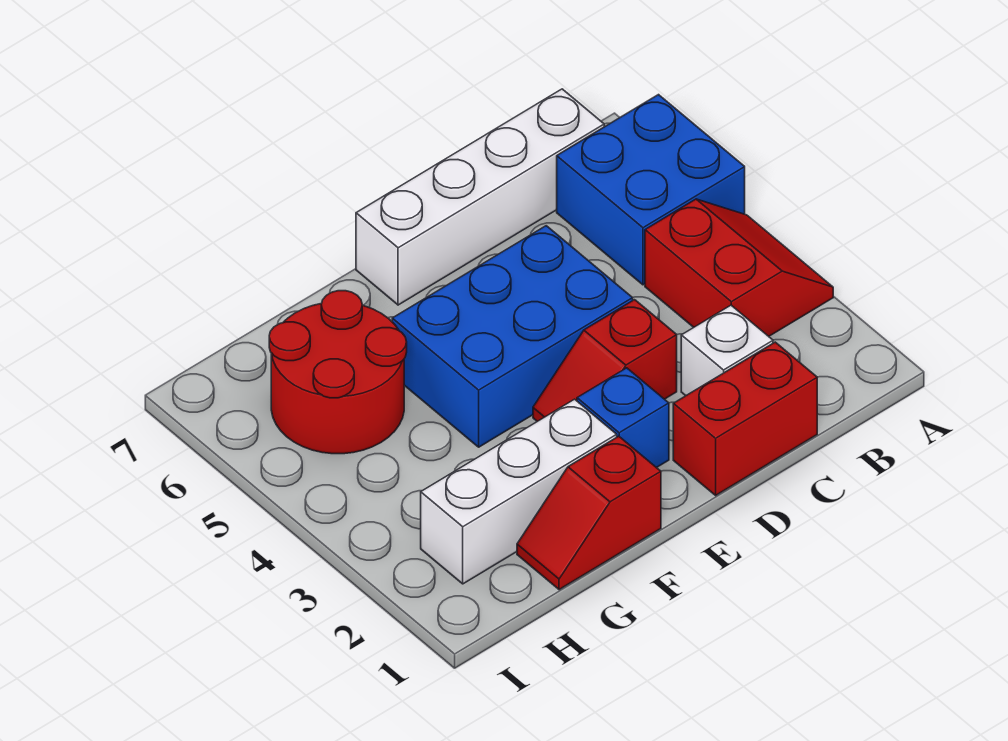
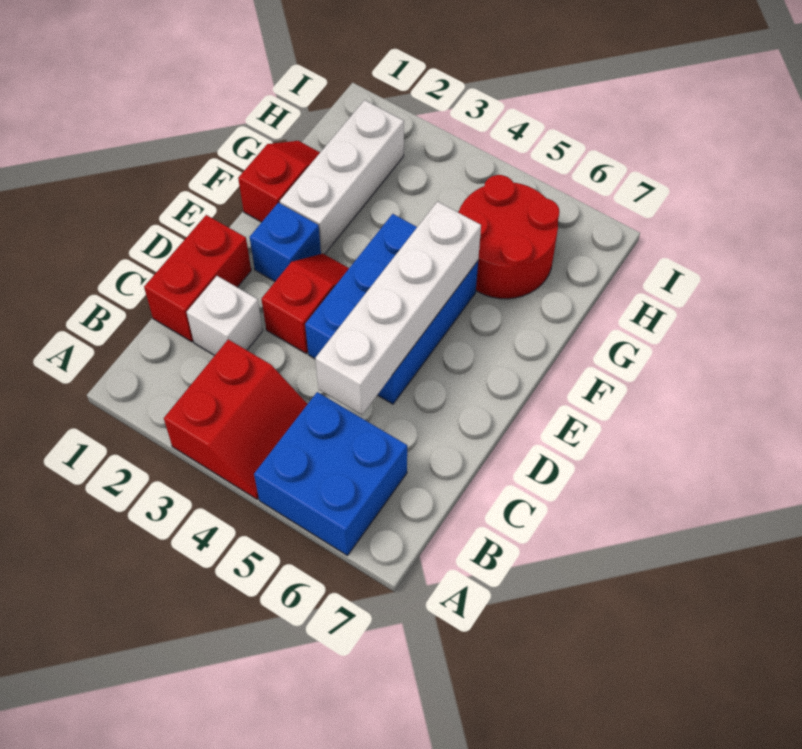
red 2x2 slope [645,199,833,336] -> red 2x2 slope turned to [164,339,307,499]
white 1x4 brick [356,89,604,305] -> white 1x4 brick moved to [315,202,481,415]

